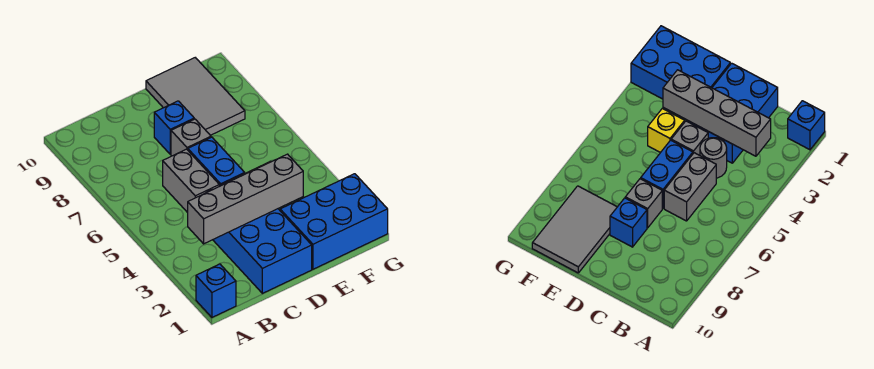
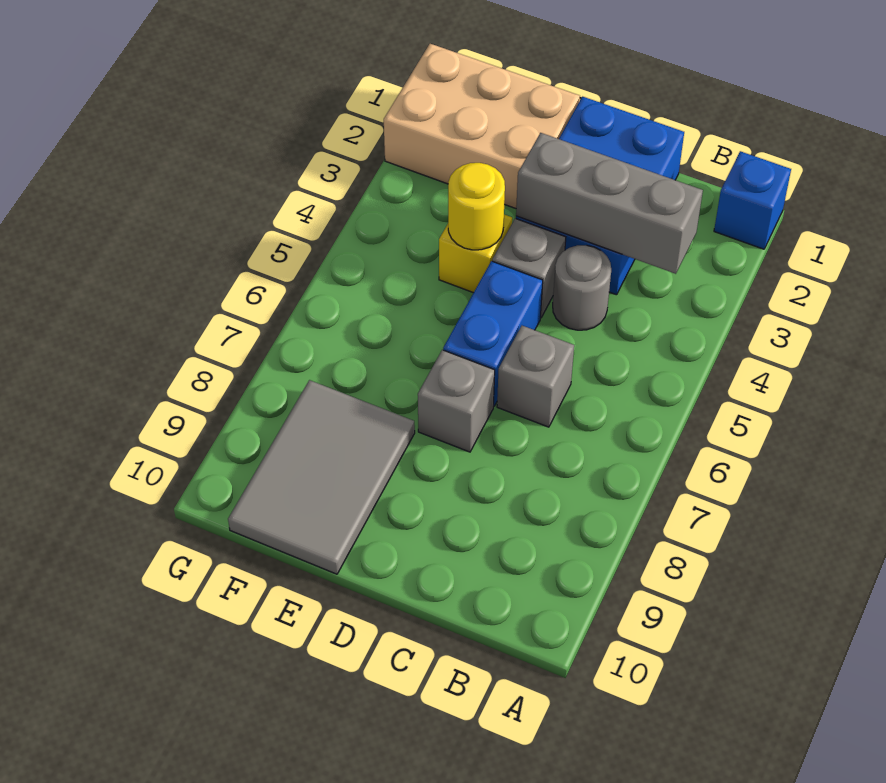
grey 1x4 brick [188,154,303,244] -> grey 1x3 brick [516,133,703,274]
grey 1x2 brick [163,149,219,213] -> grey 1x1 brick [497,326,574,427]
blue 1x1 brick [154,101,194,154] -> none
blue 2x3 brick [280,174,388,269] -> tan 2x3 brick [384,44,580,208]
none -> yellow 1x1 round brick [448,163,505,250]

